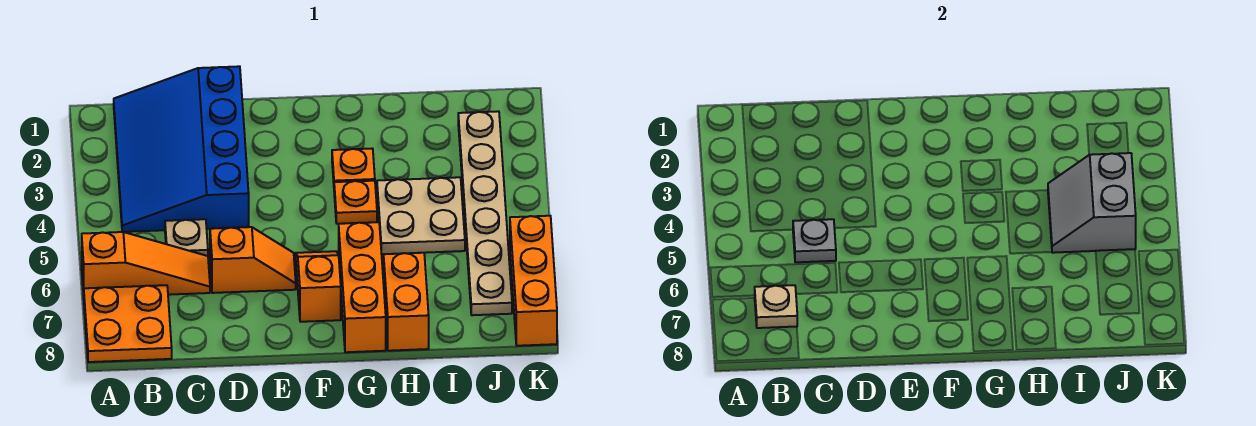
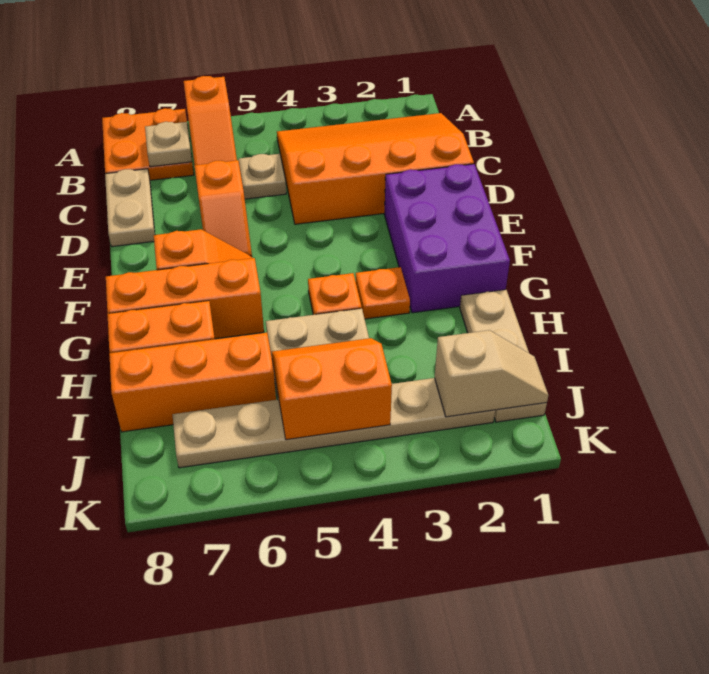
blue 3x4 slope [114,66,249,232] -> orange 3x4 slope [277,113,474,224]
grey 1x1 plate [793,219,836,262] -> none
none -> tan 1x2 plate [105,169,155,247]
none -> purple 2x3 brick [384,164,510,313]
none -> tan 1x3 plate [460,290,547,422]
grey 2x2 slope [1048,153,1136,253] -> orange 2x2 slope [271,338,392,440]
none -> tan 1x2 slope [435,330,548,417]
orange 1x3 brick [510,216,557,346] -> orange 1x3 brick moved to [109,333,276,432]

